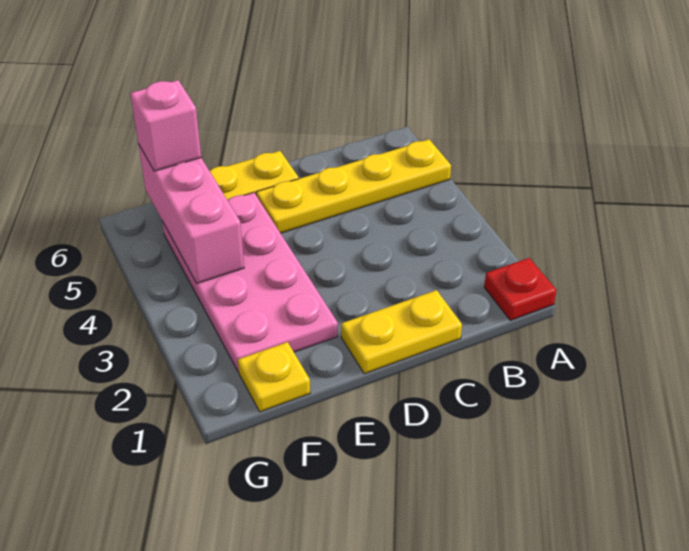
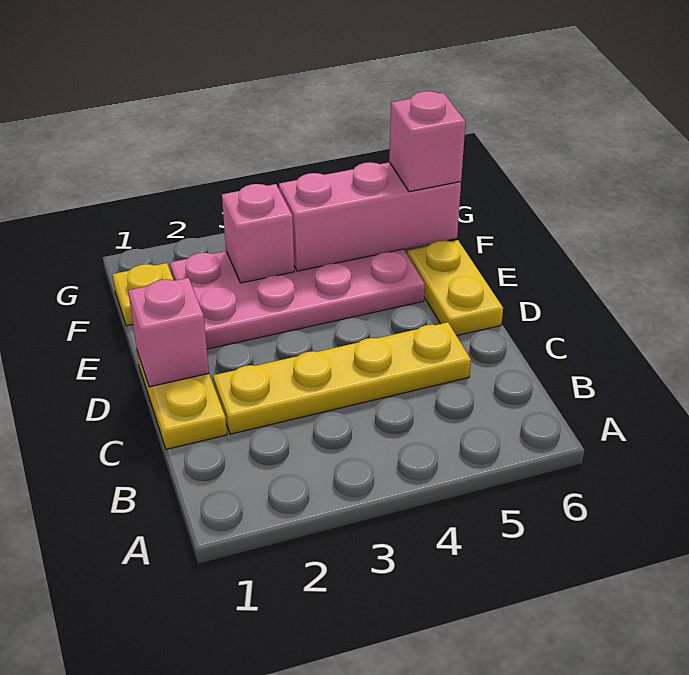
red 1x1 plate [484,258,557,320] -> none
yellow 1x4 plate [256,139,451,233] -> yellow 1x4 plate turned to [213,322,471,434]
none -> pink 1x1 brick [128,278,209,387]
none -> pink 1x1 brick [222,184,294,283]

